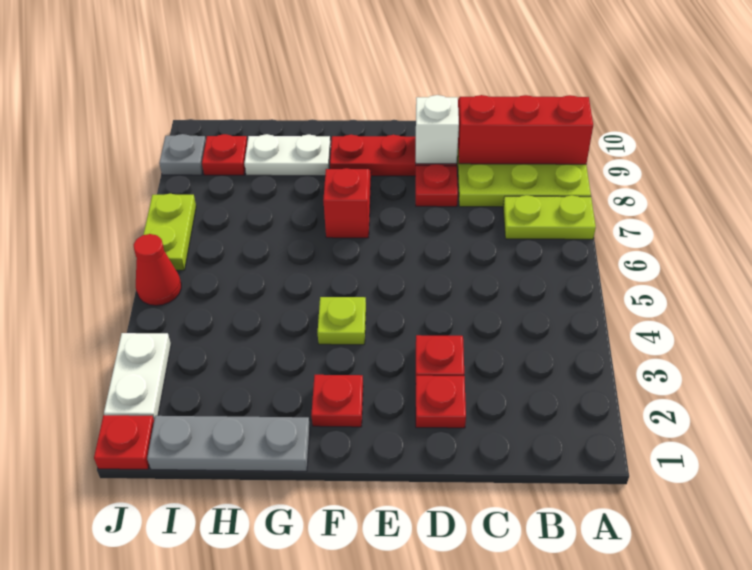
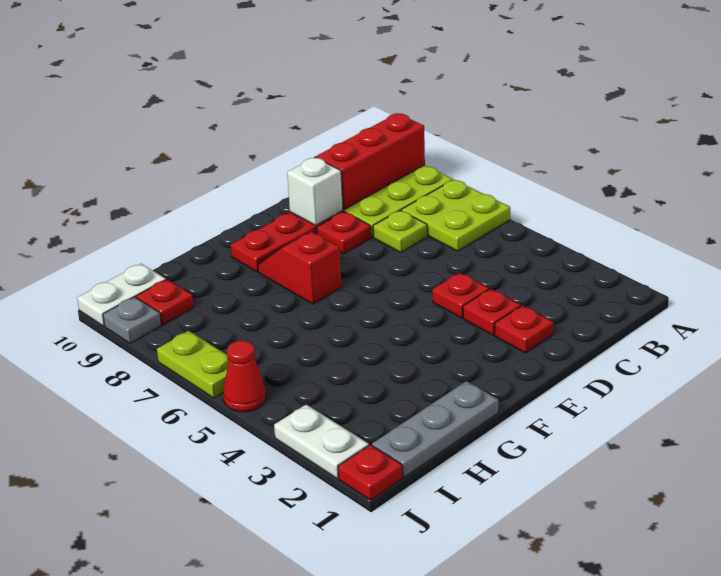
lime 1x2 plate [503,195,596,239] -> lime 2x2 plate [401,180,510,251]
red 1x1 plate [311,375,363,427] -> red 1x1 plate moved to [432,273,489,318]
lime 1x1 plate [318,297,366,345] -> lime 1x1 plate moved to [373,211,427,252]
white 1x2 plate [244,134,331,176] -> white 1x2 plate moved to [77,264,166,326]

